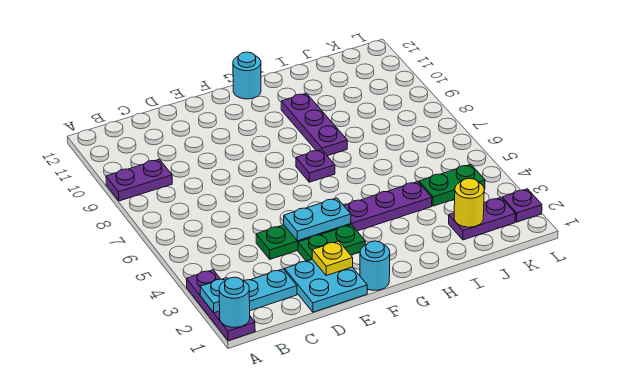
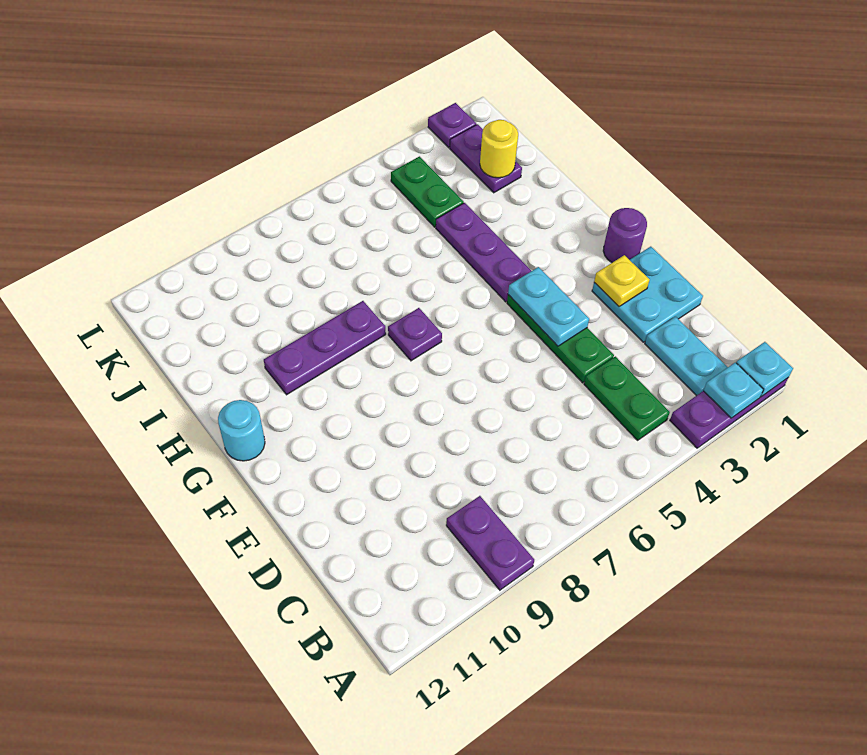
cyan 1x1 round brick [219,277,250,327] -> cyan 1x1 plate [736,342,793,397]
green 1x2 plate [298,225,365,261] -> green 1x2 plate moved to [584,356,670,440]
cyan 1x1 round brick [360,241,390,290] -> purple 1x1 round brick [603,208,647,263]

